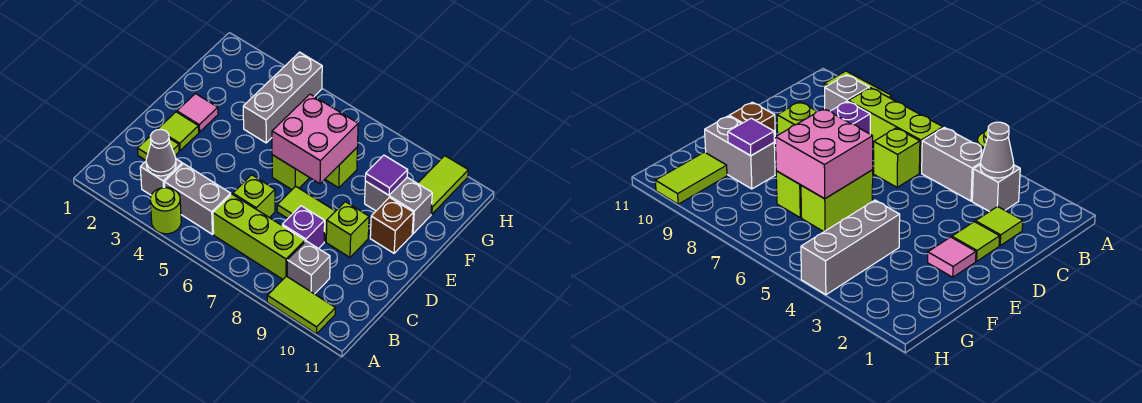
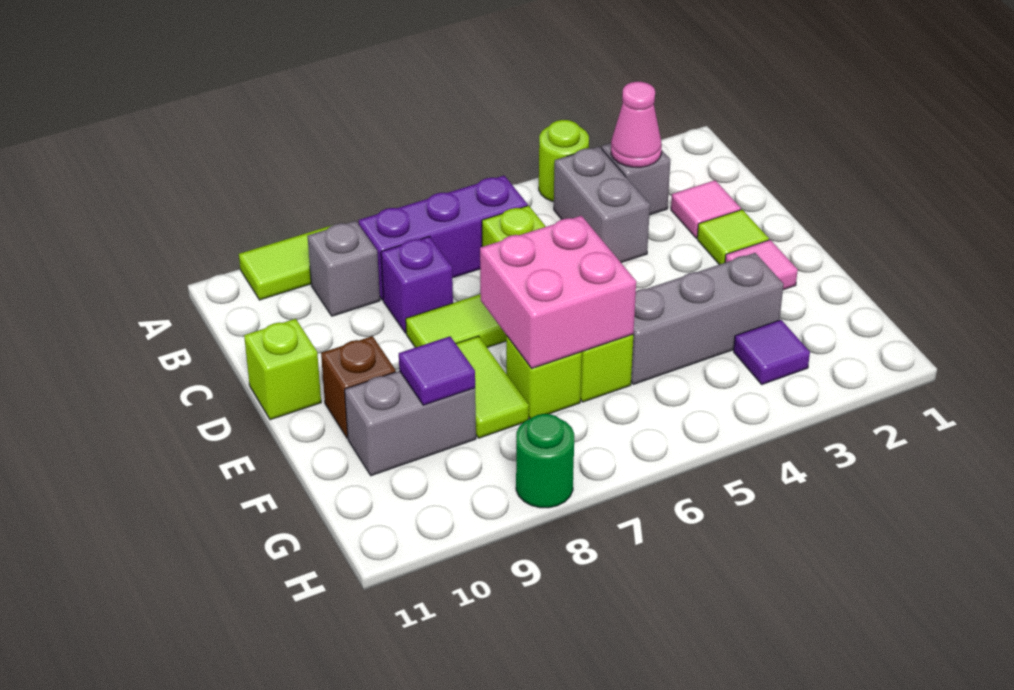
grey 1x1 cone [146,129,176,176] -> pink 1x1 cone [611,82,662,167]
grey 1x2 brick [164,164,231,234] -> grey 1x2 brick turned to [554,147,650,263]
lime 1x3 brick [213,194,305,279] -> purple 1x3 brick [358,176,528,300]
lime 1x1 tile [138,136,179,160] -> pink 1x1 tile [671,180,741,238]
lime 1x1 brick [326,202,369,257] -> lime 1x1 brick moved to [244,319,321,420]
grey 1x3 brick [243,52,322,143] -> grey 1x3 brick turned to [631,253,784,384]
none -> purple 1x1 tile [734,320,810,384]
lime 1x2 tile [418,156,468,214] -> lime 1x2 tile moved to [456,336,529,438]
none -> green 1x1 round brick [516,414,574,508]

